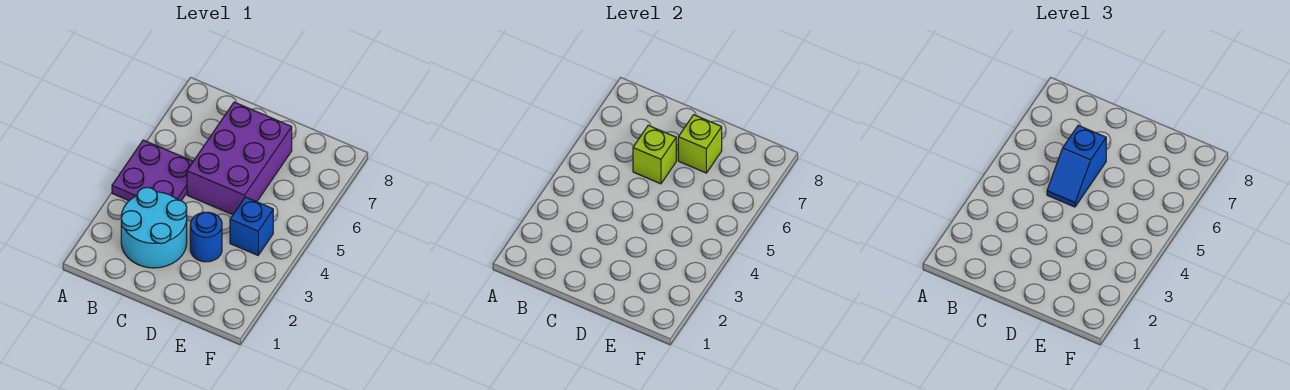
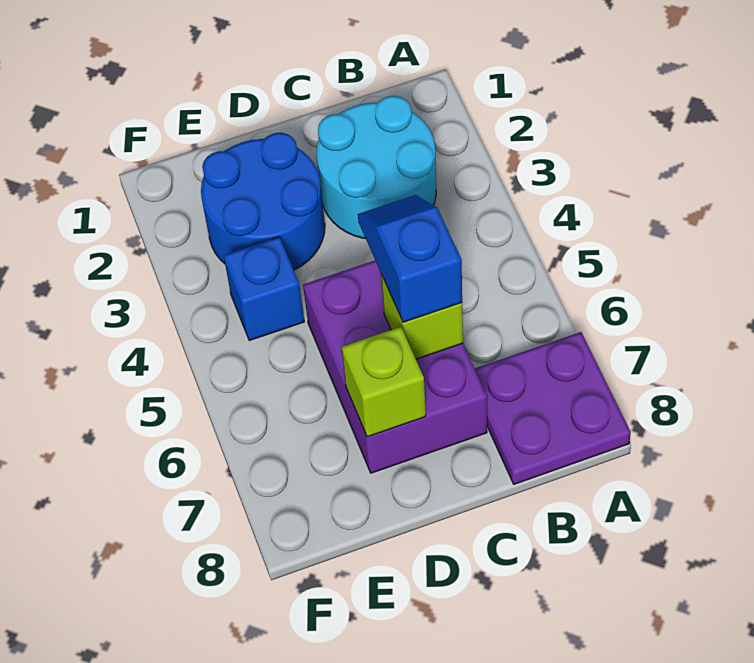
purple 2x2 plate [112,140,193,201] -> purple 2x2 plate moved to [475,332,631,484]
blue 1x1 round brick [190,212,222,262] -> blue 2x2 round brick [201,133,325,270]

